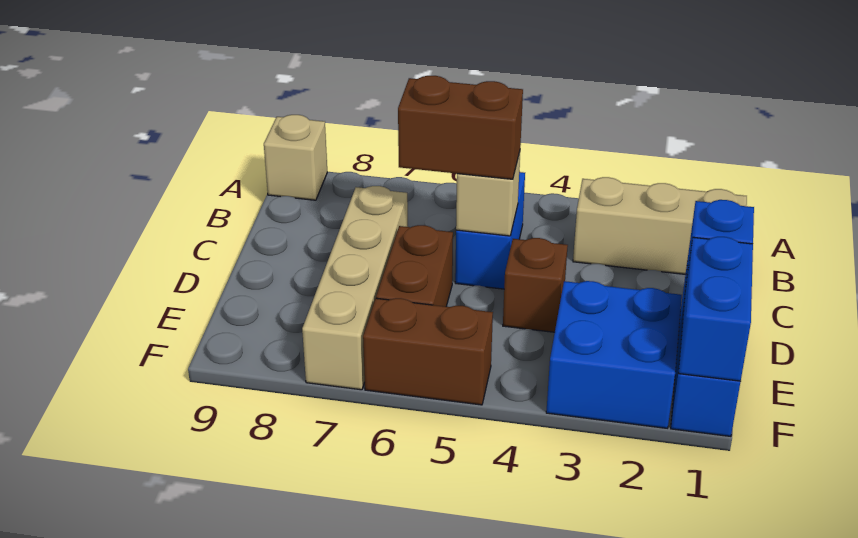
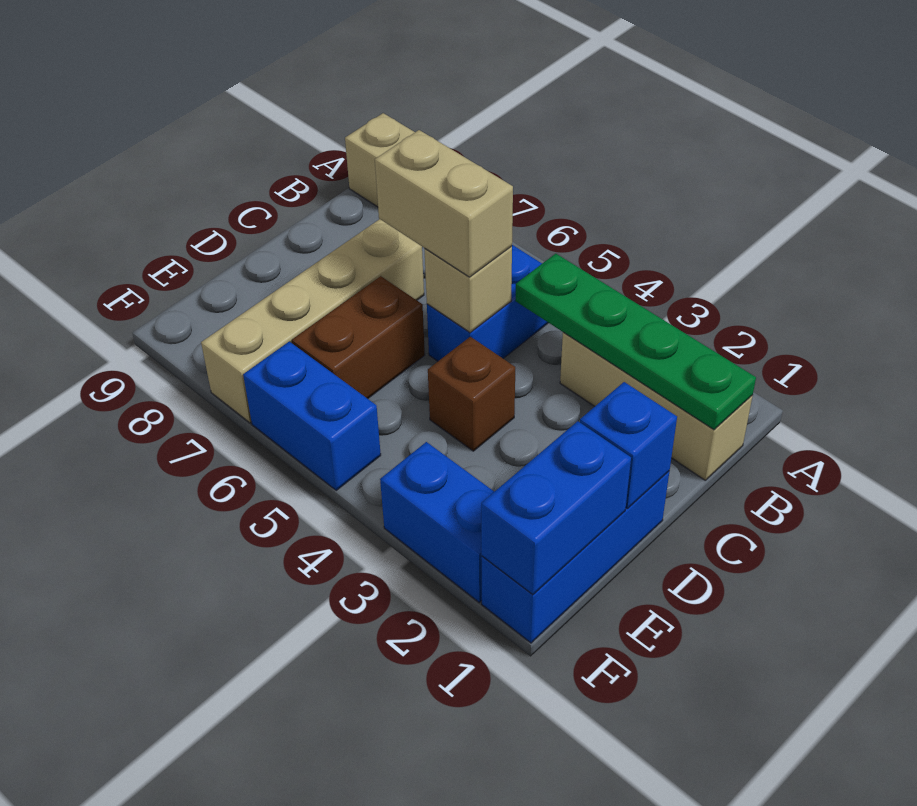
none -> green 1x4 plate [515,254,756,430]
brown 1x2 brick [398,76,523,179] -> tan 1x2 brick [375,130,513,277]
blue 2x2 brick [546,281,682,428] -> blue 1x2 brick [380,442,494,602]
brown 1x2 brick [363,298,493,405] -> blue 1x2 brick [243,342,381,490]

